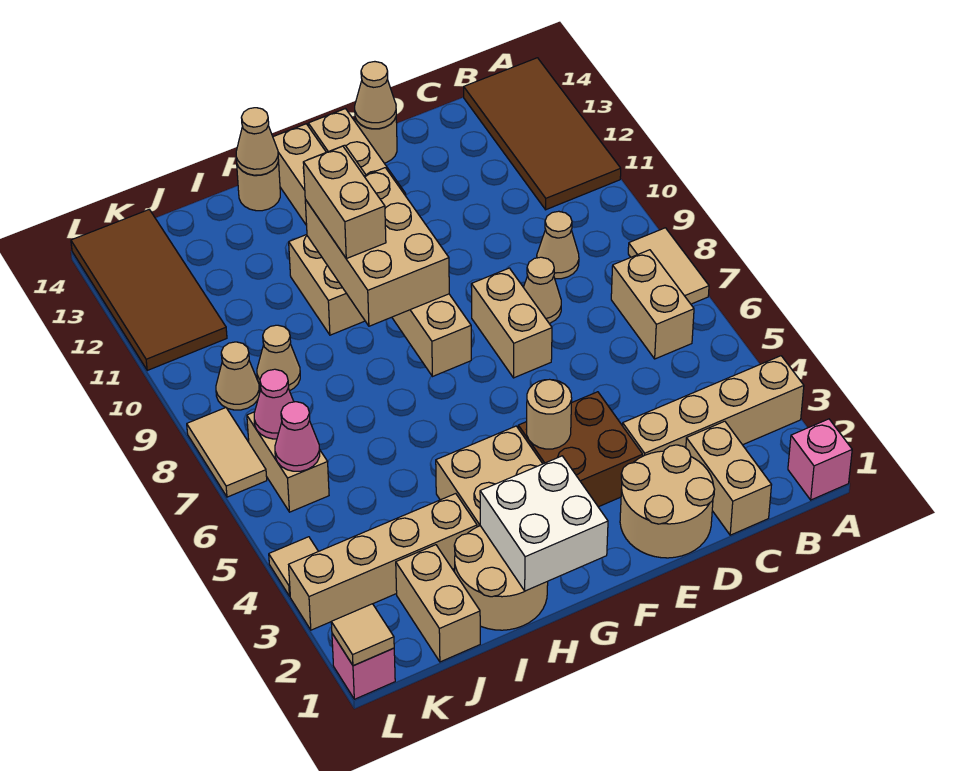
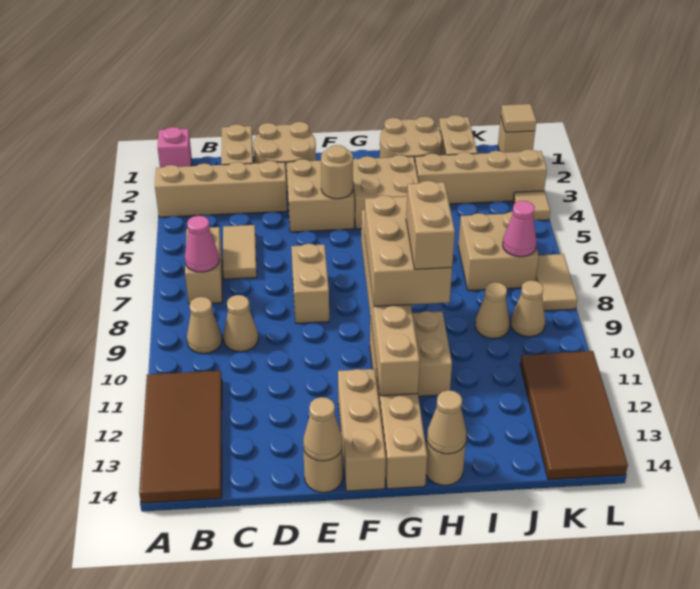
tan 1x2 tile [628,228,709,304] -> tan 1x2 tile moved to [223,225,257,279]
tan 1x1 cone [523,257,561,323] -> tan 1x1 cone moved to [187,297,222,354]
brown 2x2 brick [518,392,643,507] -> tan 2x2 brick [286,159,354,232]
white 2x2 brick [480,456,608,591] -> none
tan 1x2 brick [247,412,329,512] -> tan 2x2 brick [458,212,539,291]
pink 1x1 cone [275,402,320,471] -> pink 1x1 cone moved to [185,216,219,272]
pink 1x1 brick [332,634,395,699] -> tan 1x1 brick [498,118,535,152]

